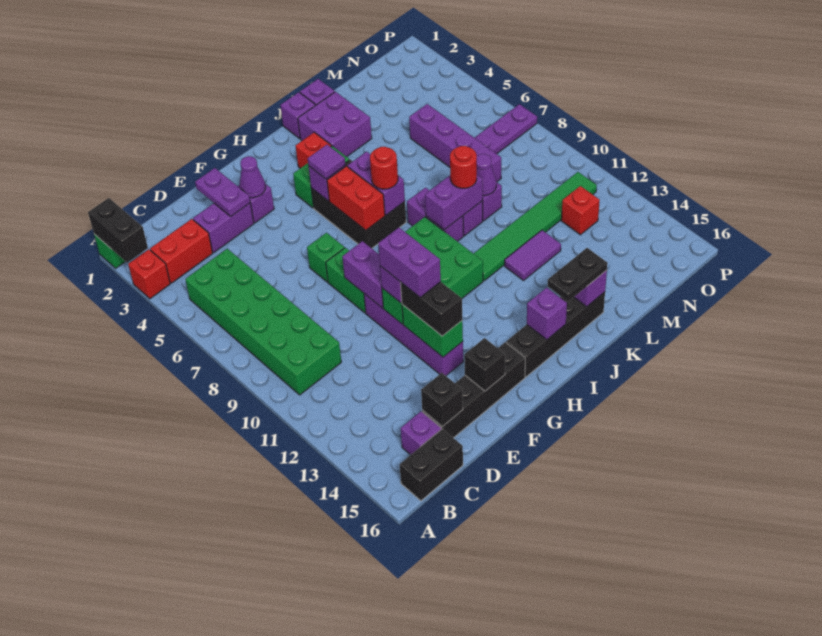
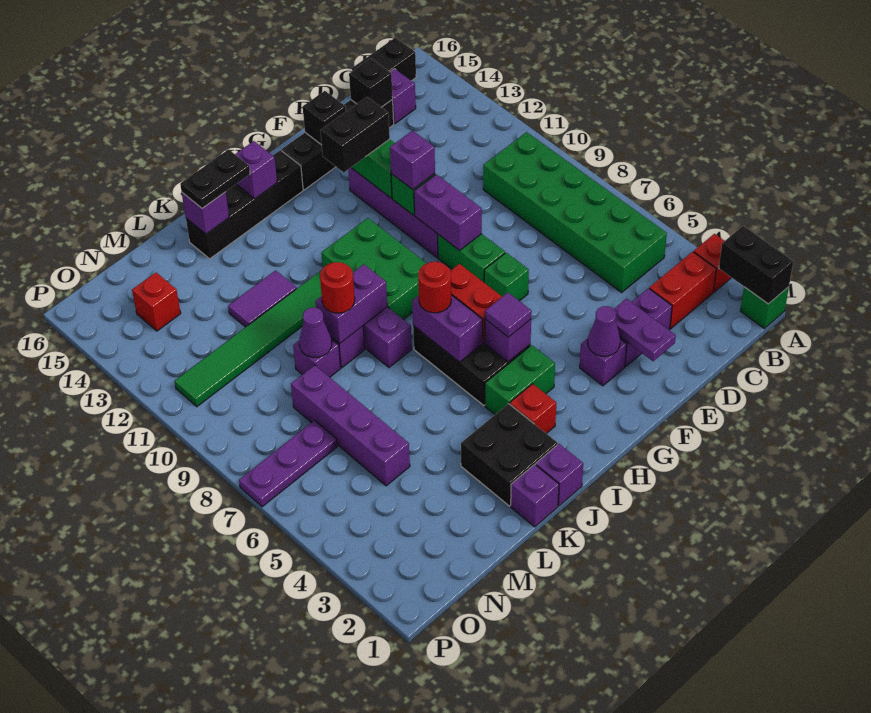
purple 1x2 brick [378,228,441,297] -> none
black 1x2 brick [401,282,462,336] -> black 1x2 brick turned to [320,97,390,172]
purple 2x2 brick [298,92,372,157] -> black 2x2 brick [461,404,558,506]
red 1x1 brick [561,186,600,235] -> red 1x1 brick moved to [132,273,181,331]

